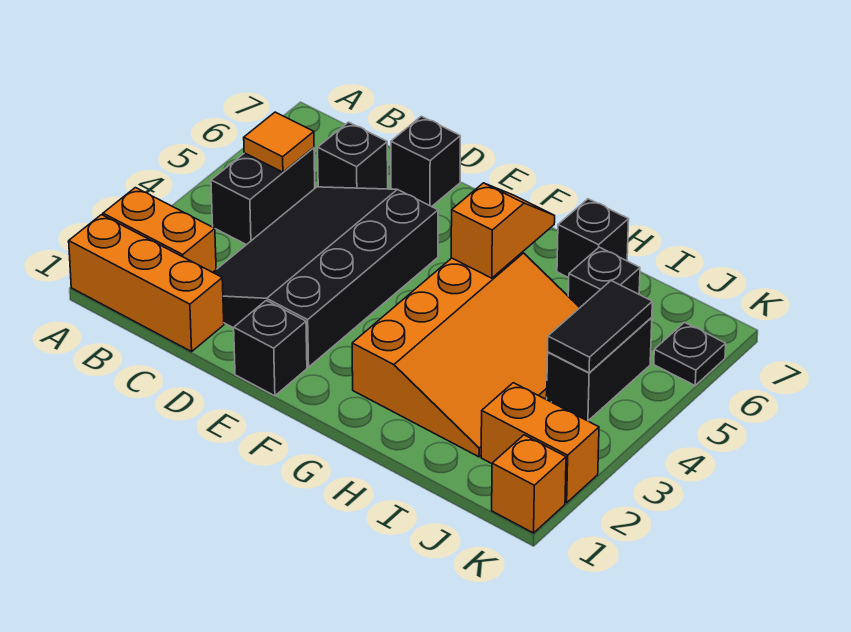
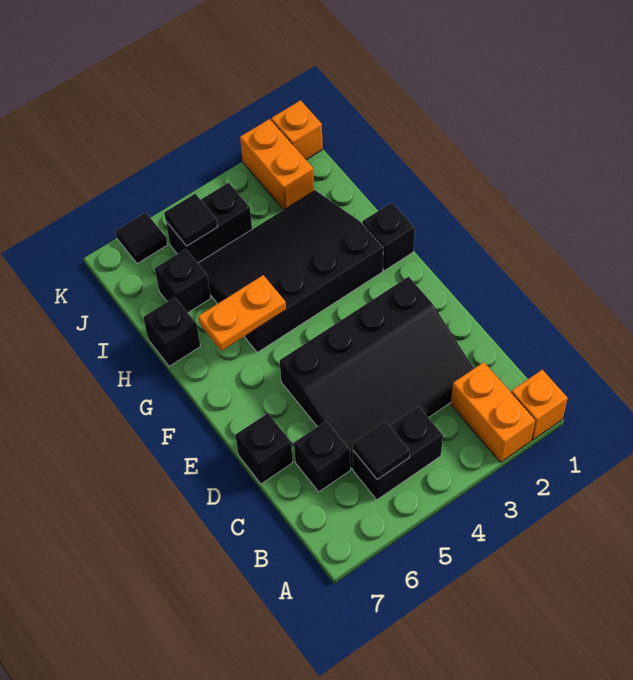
orange 1x3 brick [69,215,224,352] -> orange 1x1 brick [511,370,568,440]
orange 1x1 tile [244,112,314,172] -> black 1x1 tile [353,422,410,480]
black 1x1 brick [234,301,307,396] -> black 1x1 brick moved to [362,203,415,271]
orange 3x4 slope [352,252,580,457] -> black 3x4 slope [198,190,383,352]
orange 1x2 slope [451,183,555,278] -> orange 1x2 plate [198,275,286,351]
black 1x2 tile [548,281,652,373] -> black 1x1 tile [164,194,218,246]
black 1x1 plate [654,322,726,385] -> black 1x1 tile [115,213,168,264]

